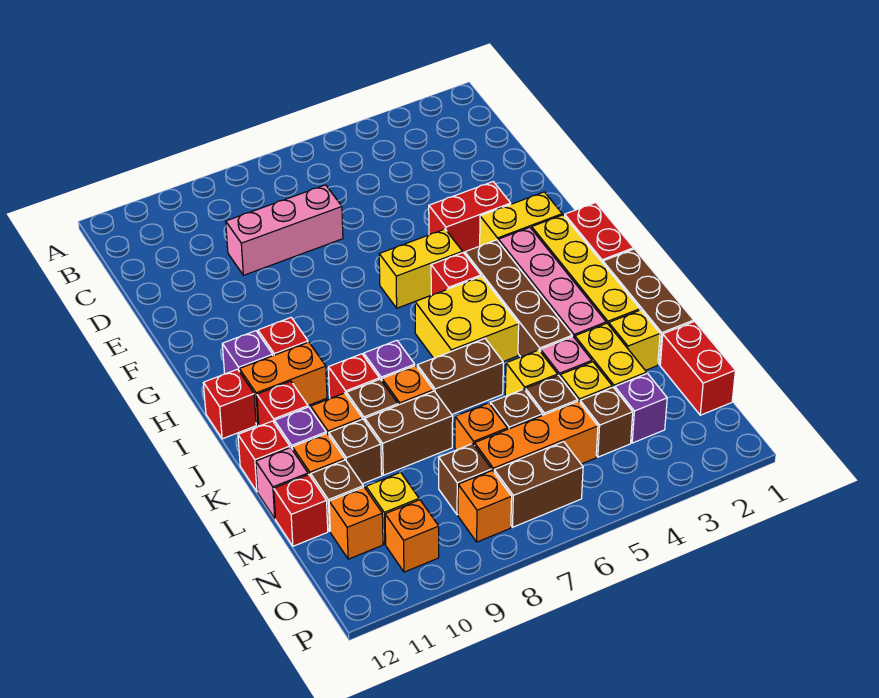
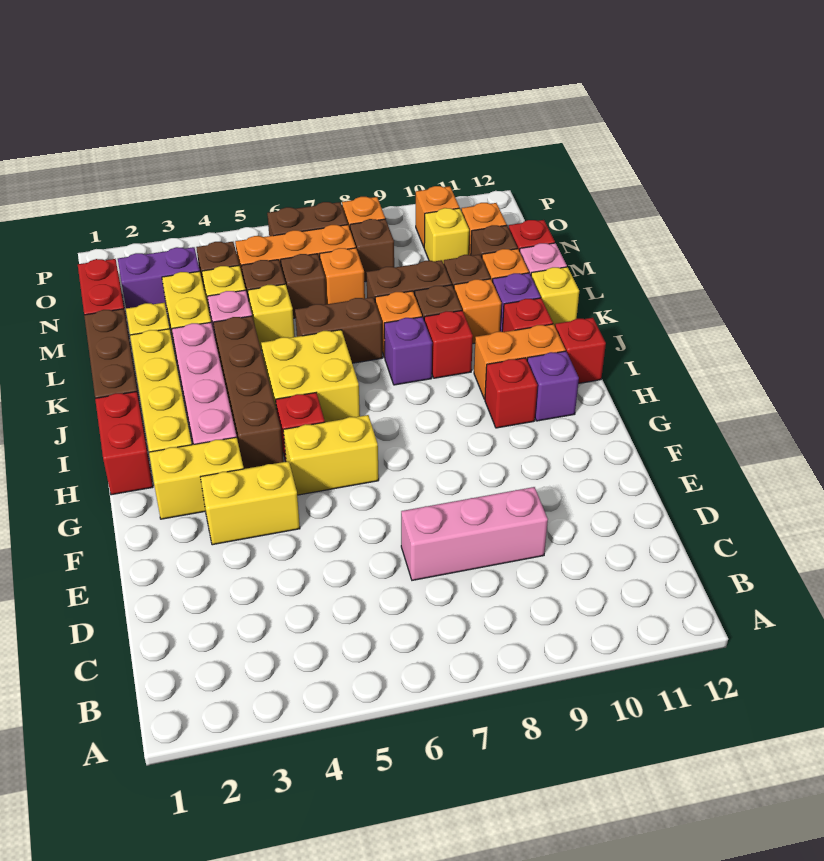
red 1x2 brick [429,182,511,253] -> yellow 1x2 brick [201,461,300,545]
red 1x1 brick [238,421,290,492] -> yellow 1x1 brick [531,267,579,326]
purple 1x1 brick [615,374,667,443] -> purple 1x2 brick [118,247,200,312]

